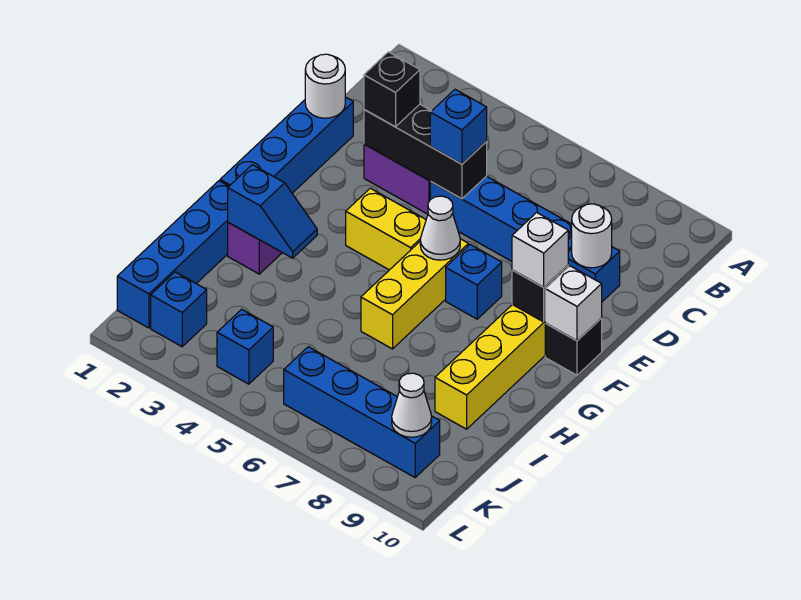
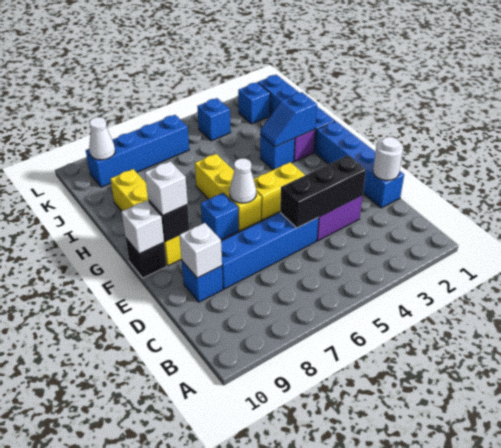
black 1x1 brick [364,52,420,127] -> none
blue 1x1 brick [430,90,487,164] -> blue 1x1 brick moved to [260,135,295,170]
white 1x1 round brick [572,204,612,268] -> white 1x1 brick [179,223,222,278]

